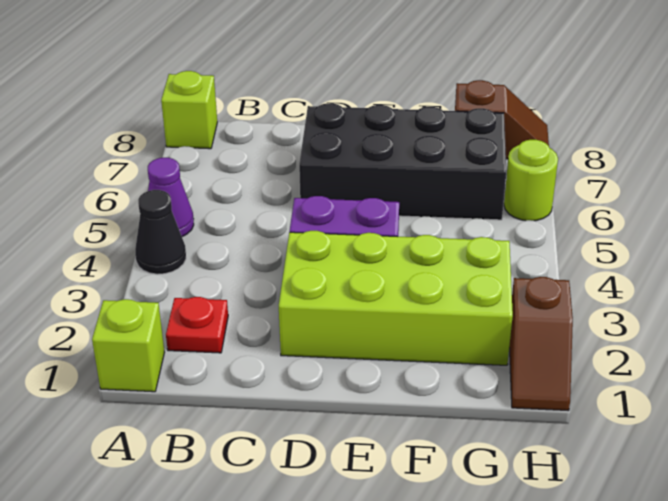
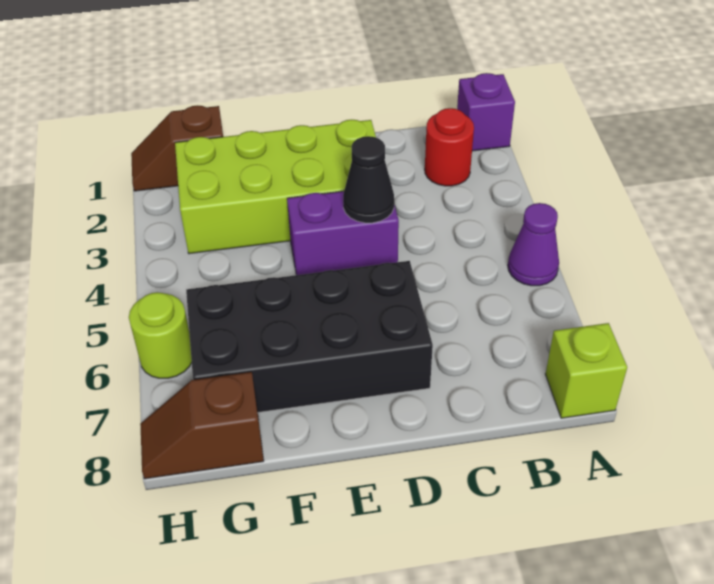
lime 1x1 brick [92,299,165,392] -> purple 1x1 brick [457,73,515,151]
black 1x1 cone [135,190,186,274] -> black 1x1 cone moved to [343,136,394,223]
red 1x1 plate [166,297,228,353] -> red 1x1 round brick [425,108,474,186]
brown 1x2 slope [509,277,573,411] -> brown 1x2 slope turned to [131,105,223,191]

